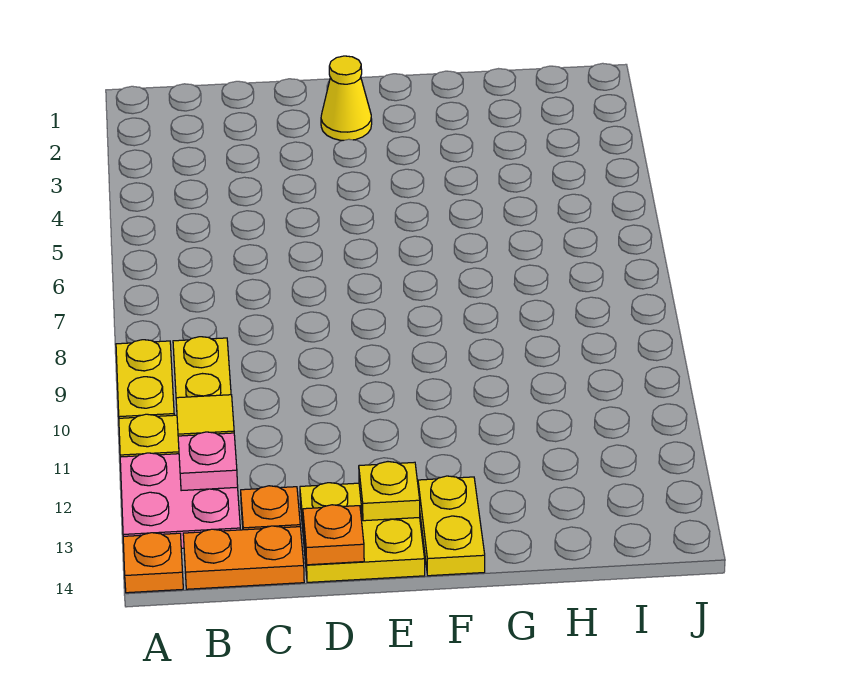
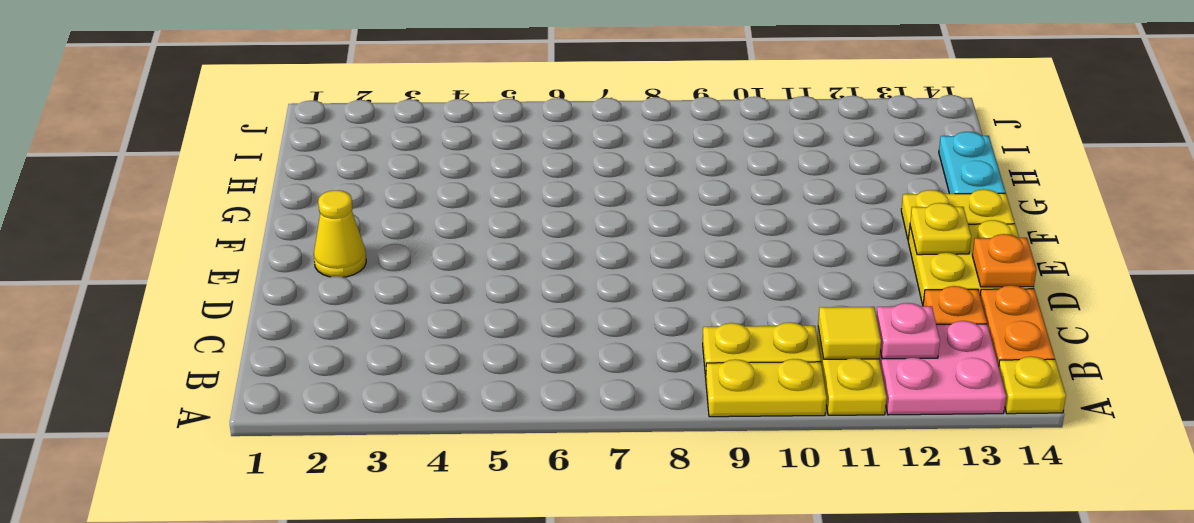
orange 1x1 plate [123,533,183,593] -> yellow 1x1 plate [999,357,1066,414]
none -> cyan 1x2 plate [939,132,1005,194]

